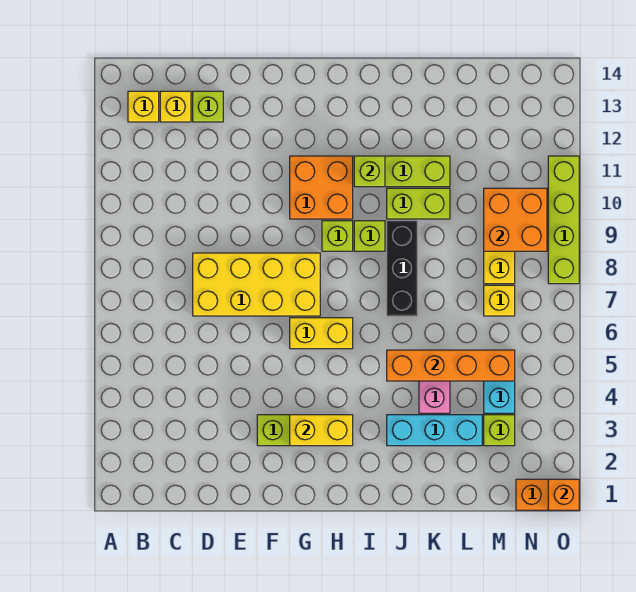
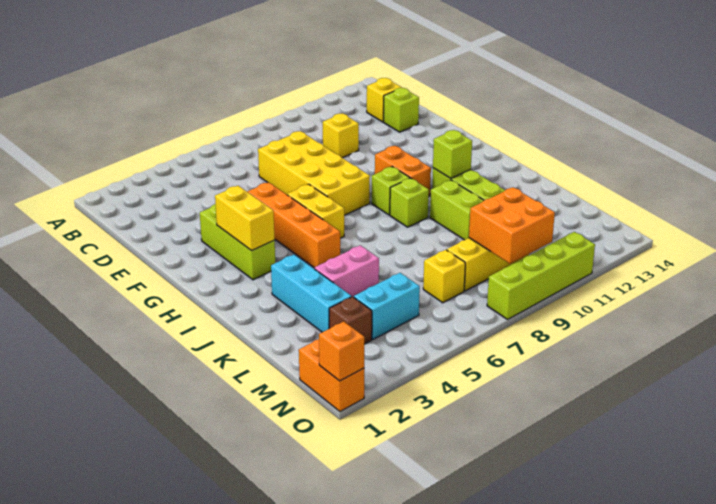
yellow 1x1 brick [128,91,159,122] -> yellow 1x1 brick moved to [323,113,359,158]
orange 2x2 brick [290,156,353,219] -> orange 1x2 brick [375,146,431,196]
orange 1x4 brick [387,350,515,381] -> orange 1x4 brick moved to [247,182,340,268]
black 1x3 brick [387,221,417,316] -> none
lime 1x1 brick [484,415,515,446] -> brown 1x1 brick [329,297,372,344]

